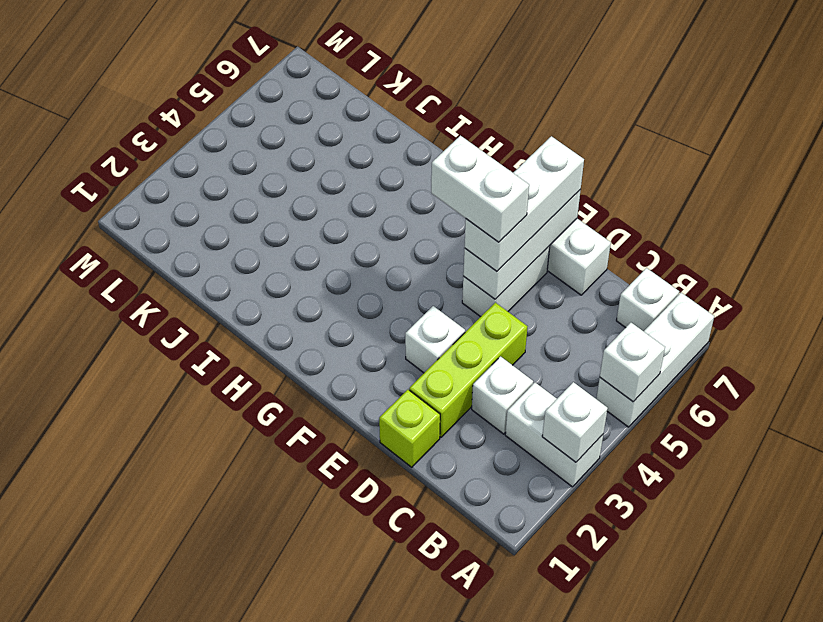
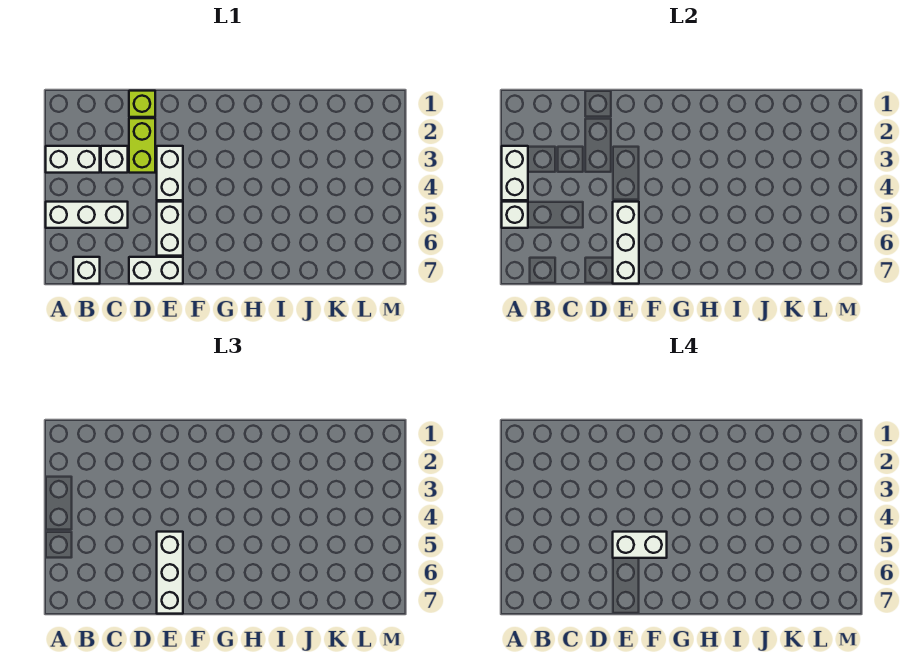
white 1x1 brick [542,382,608,462] -> white 1x2 brick [502,146,528,200]
white 1x3 brick [596,293,714,427] -> white 1x3 brick turned to [46,202,128,228]
lime 1x3 brick [409,303,527,437] -> lime 1x2 brick [129,118,155,173]
white 1x1 brick [405,306,465,373] -> white 1x2 brick [157,146,183,200]

